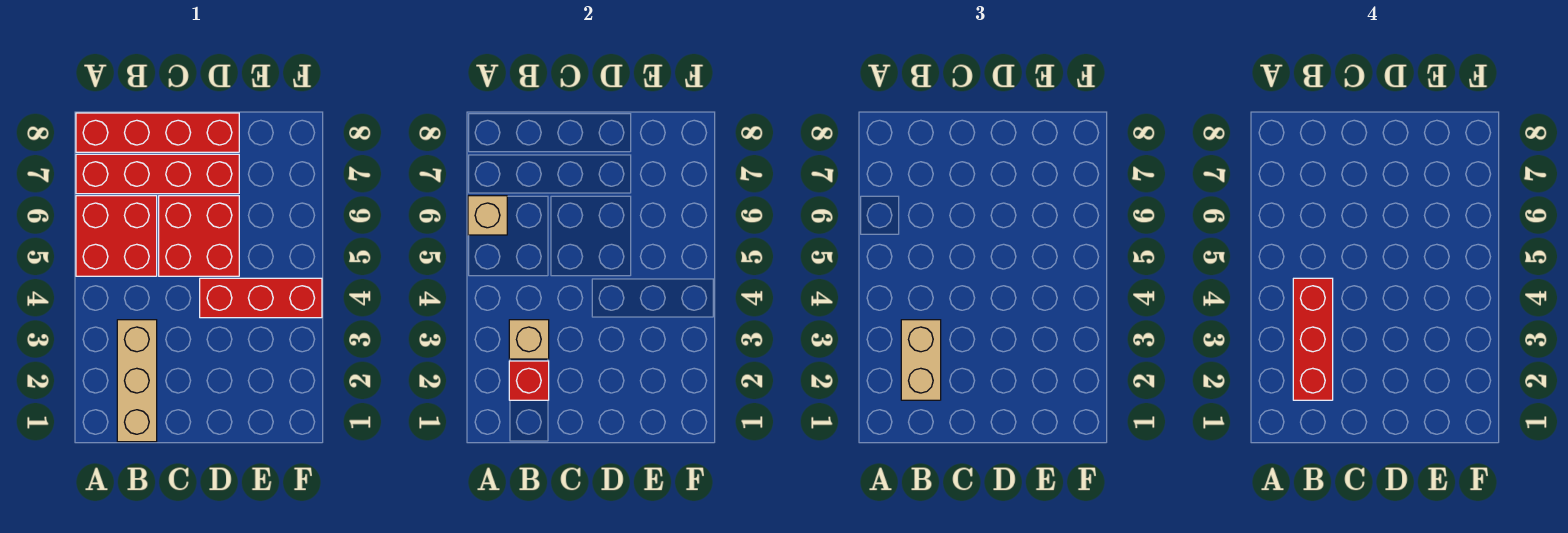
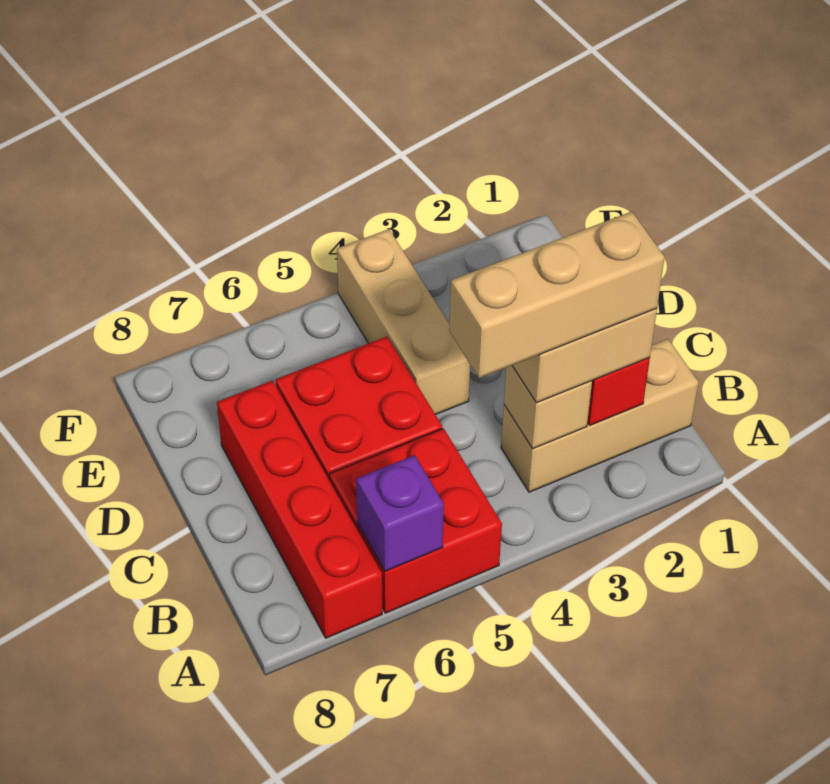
tan 1x1 brick [468,196,507,235] -> purple 1x1 brick [356,455,444,571]
red 1x4 brick [76,113,239,152] -> none
red 1x3 brick [1293,278,1333,400] -> tan 1x3 brick [449,212,665,378]
red 1x3 brick [200,278,322,318] -> tan 1x3 brick [337,229,470,415]

